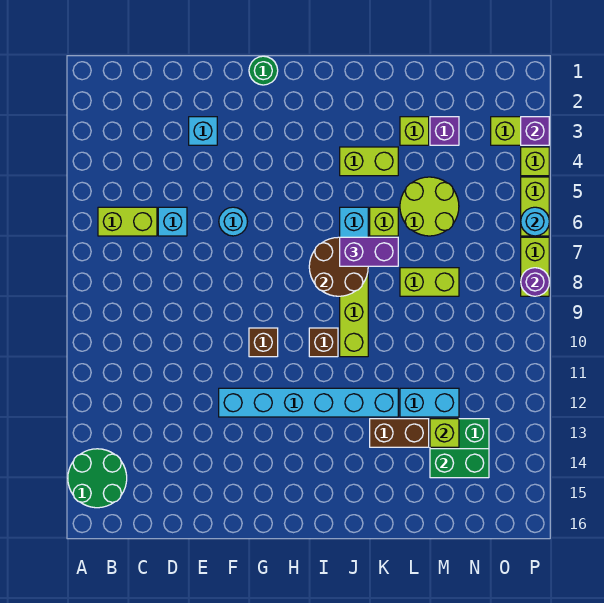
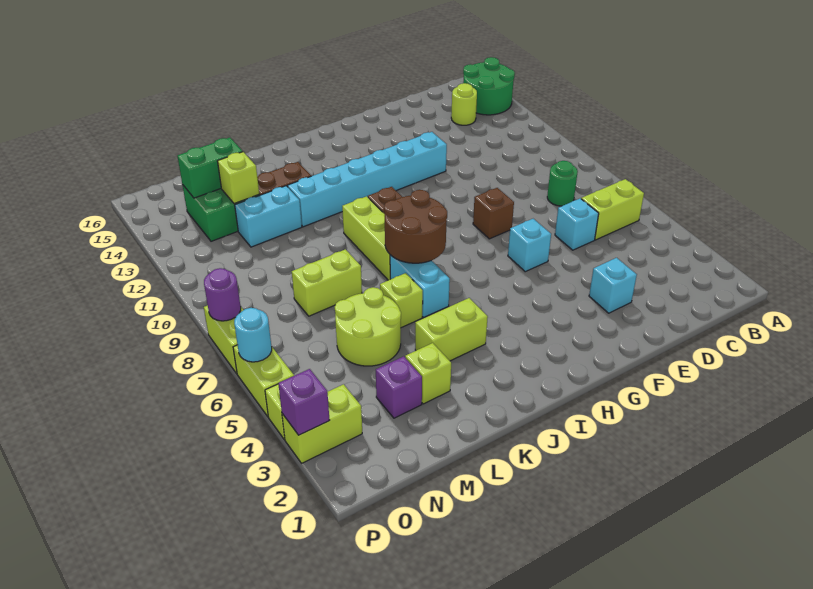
none -> lime 1x1 round brick [451,83,477,125]
cyan 1x1 round brick [219,207,247,236] -> cyan 1x1 brick [508,219,551,272]
green 1x1 round brick [249,56,278,85] -> green 1x1 round brick moved to [547,161,578,206]
brown 1x1 brick [249,328,278,357] -> brown 1x1 brick moved to [473,188,514,239]
purple 1x2 brick [340,237,398,266] -> none

